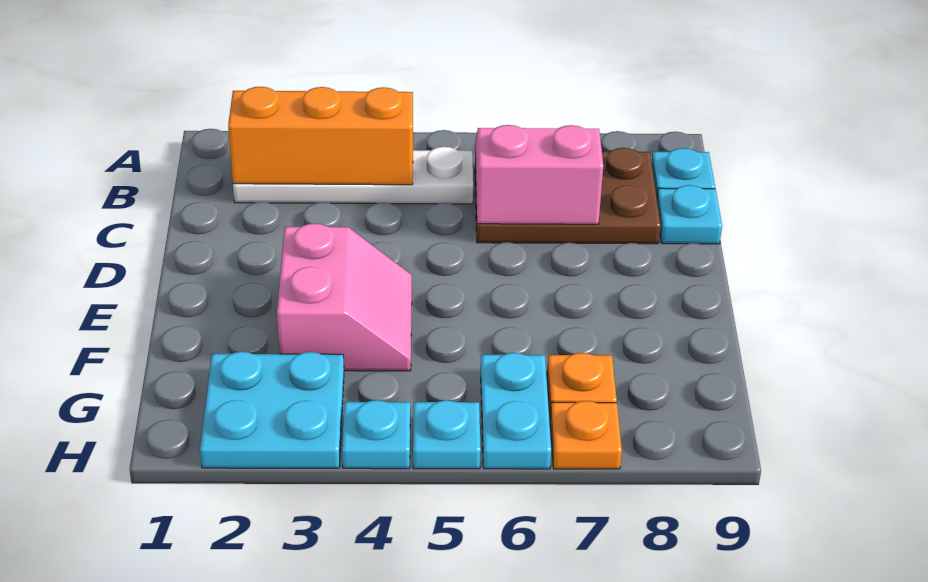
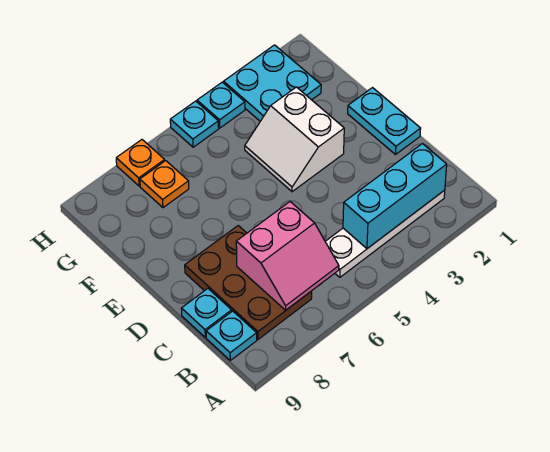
orange 1x3 brick [228,87,413,185] -> cyan 1x3 brick [343,144,447,249]
brown 2x3 plate [475,148,660,244] -> brown 2x3 plate turned to [185,226,312,339]
pink 2x2 slope [277,223,412,371] -> white 2x2 slope [245,87,344,192]
cyan 1x2 plate [481,353,551,469] -> cyan 1x2 plate moved to [348,88,421,154]

